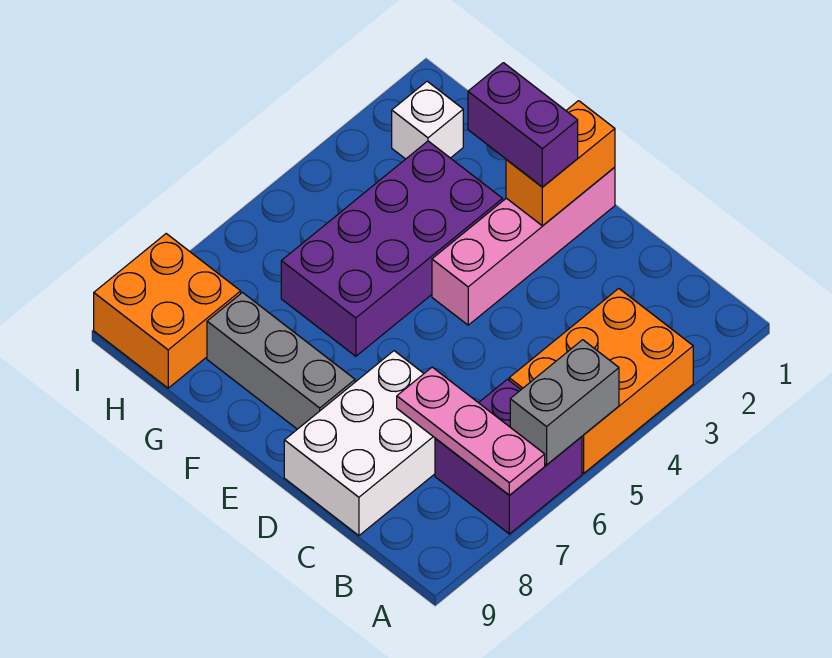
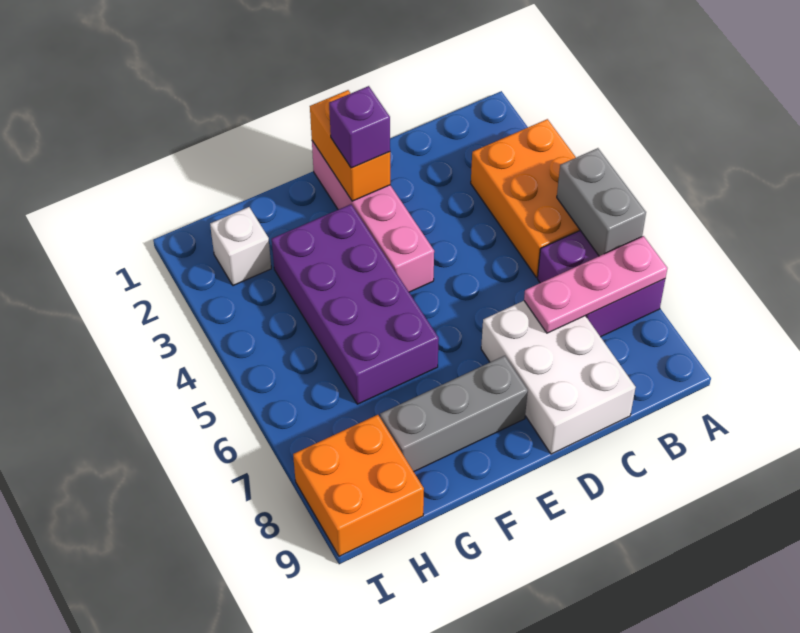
purple 1x2 brick [468,63,578,187] -> purple 1x1 brick [329,86,390,168]

